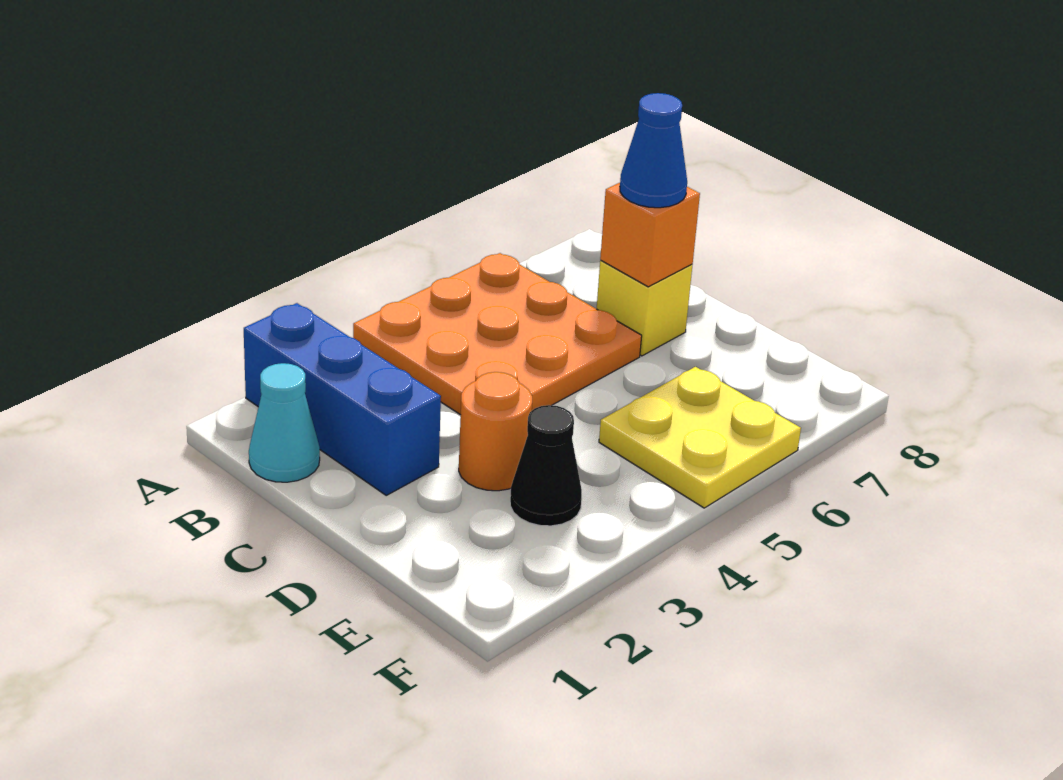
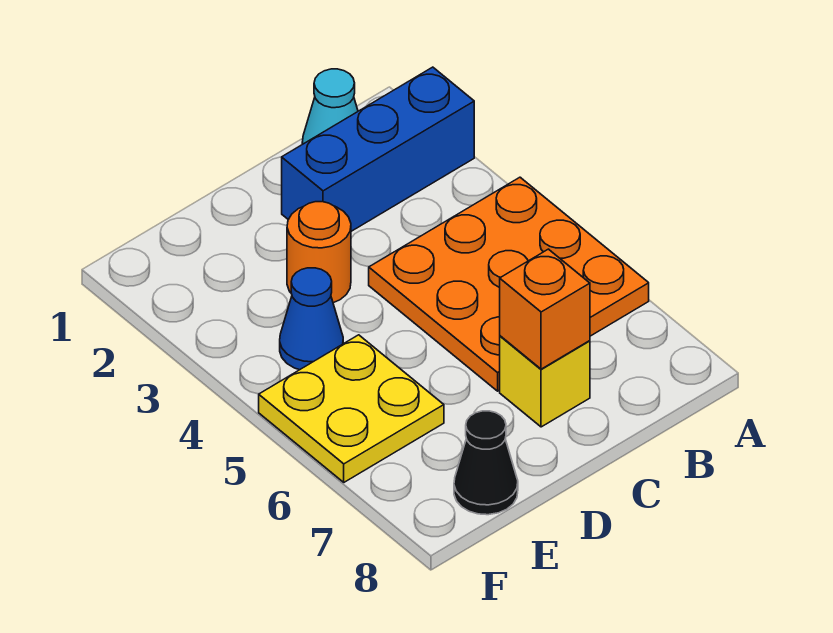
blue 1x1 cone [620,93,687,208] -> blue 1x1 cone moved to [280,268,343,370]
black 1x1 cone [510,405,582,526] -> black 1x1 cone moved to [454,411,518,515]

